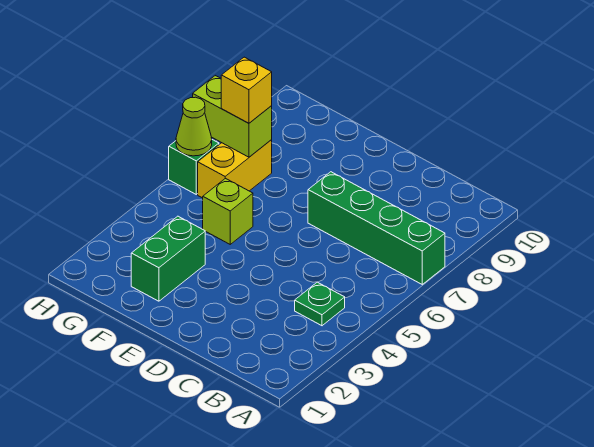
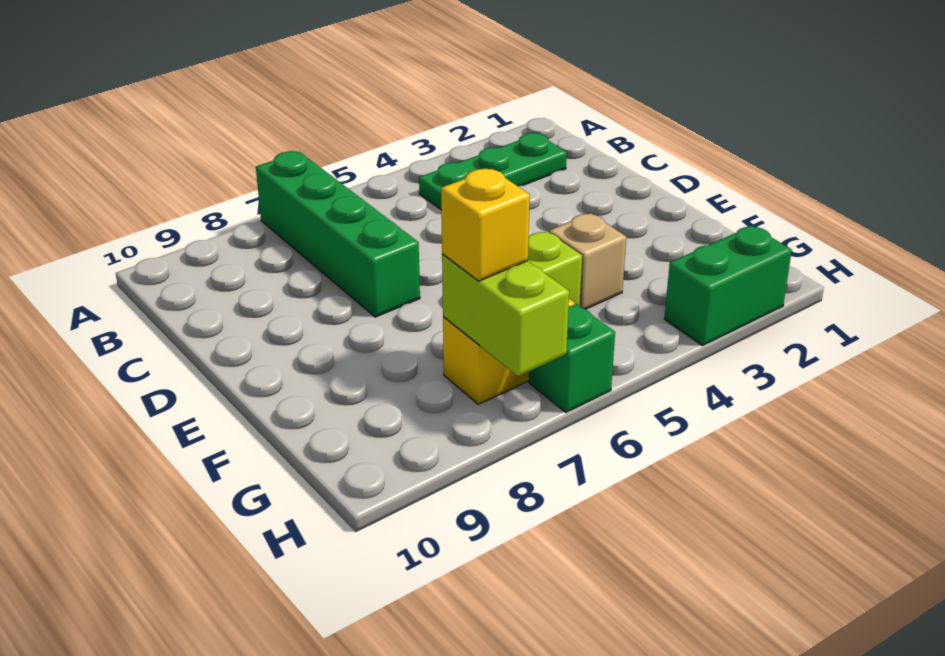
green 1x1 plate [295,282,345,326] -> green 1x3 plate [419,133,567,209]
green 1x2 brick [131,216,205,301] -> green 1x2 brick moved to [664,226,792,345]
none -> tan 1x1 brick [549,213,626,309]
lime 1x1 cone [176,97,212,156] -> none

